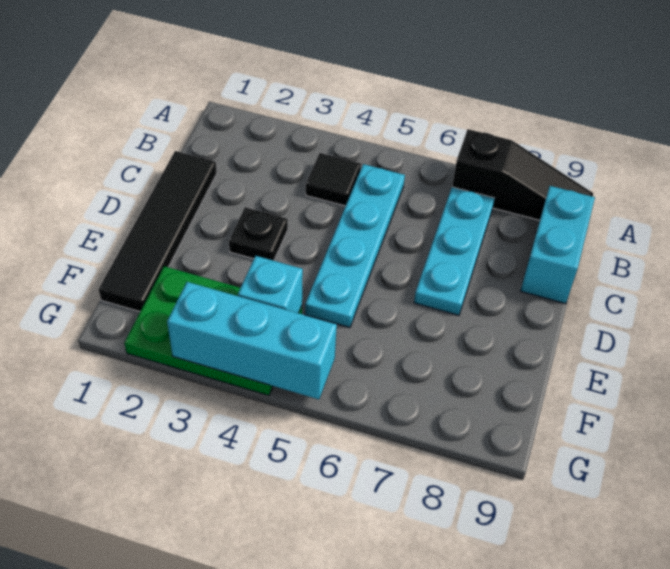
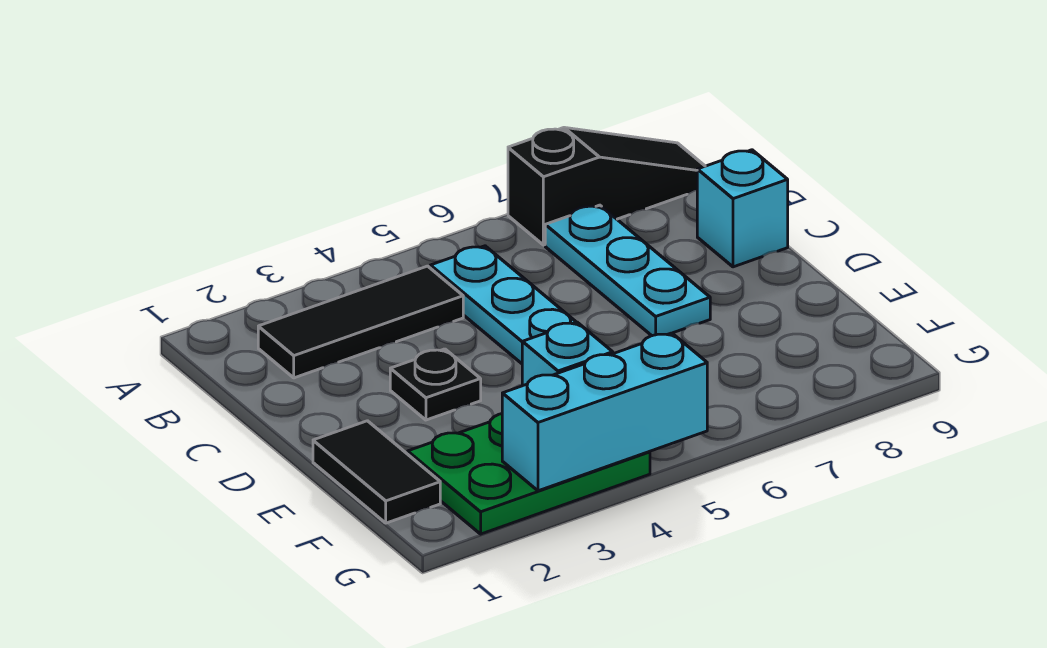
black 1x1 tile [306,153,361,206] -> black 1x3 tile [258,266,463,378]
cyan 1x2 brick [521,186,595,304] -> cyan 1x1 brick [697,150,788,267]
black 1x4 tile [99,151,217,311] -> black 1x2 tile [313,421,440,523]

